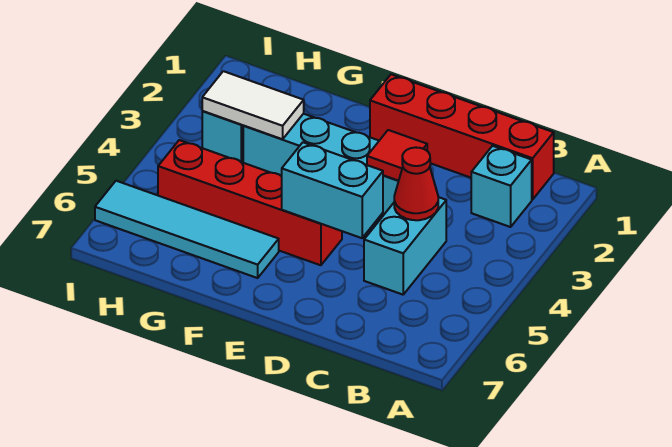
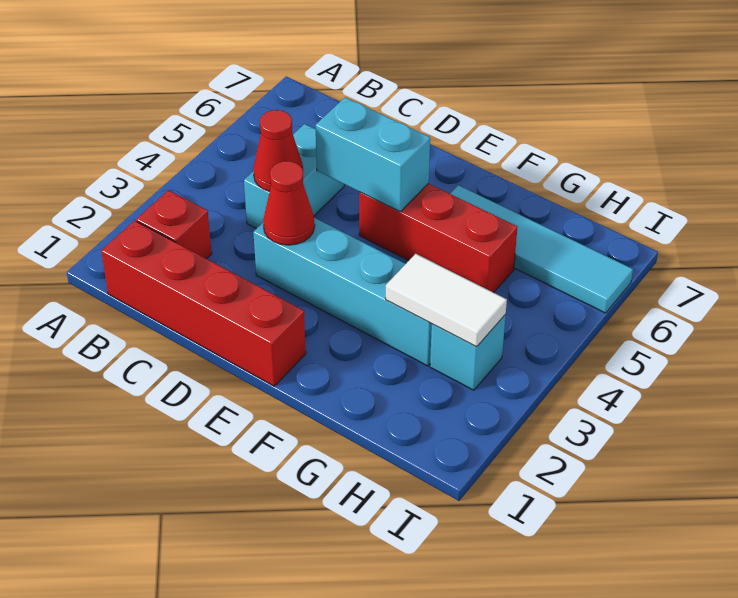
cyan 1x1 brick [471,146,532,227] -> red 1x1 brick [136,190,212,259]
red 1x1 tile [367,130,427,181] -> red 1x1 cone [263,161,315,245]
red 1x4 brick [158,140,342,265] -> red 1x3 brick [359,184,517,293]

